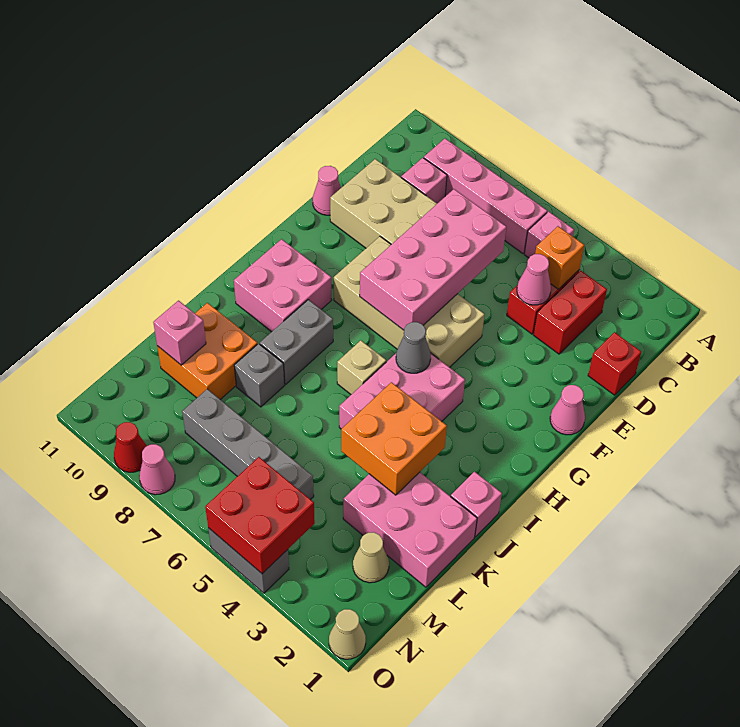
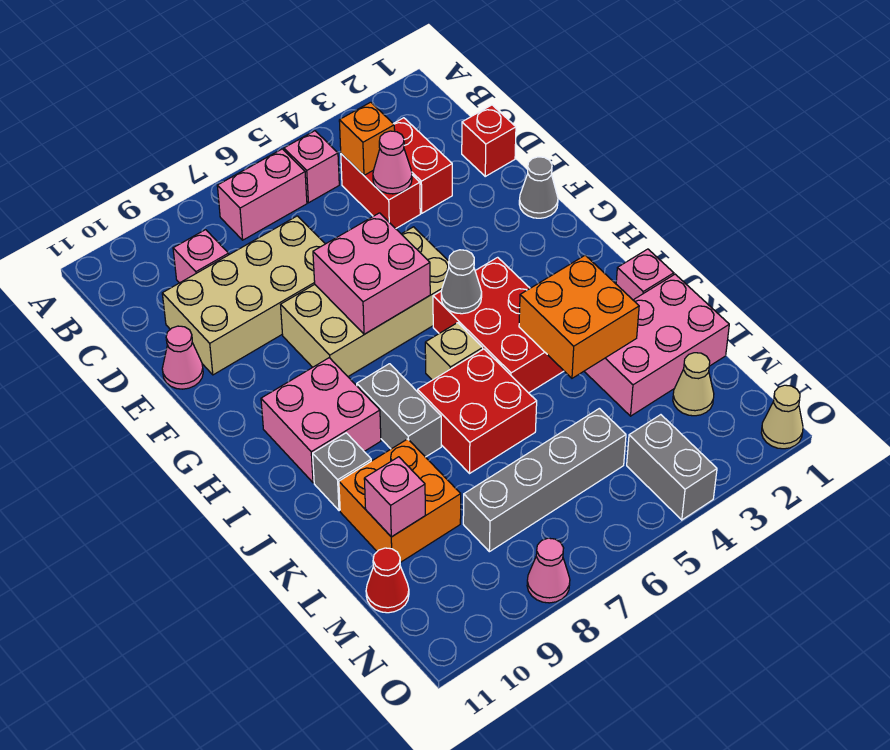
pink 1x4 brick [424,139,547,253] -> pink 1x2 brick [217,149,307,240]
pink 2x4 brick [360,189,506,330] -> pink 2x2 brick [313,213,430,334]
pink 1x1 cone [550,385,585,435] -> grey 1x1 cone [519,157,558,218]
pink 2x3 brick [339,353,465,429] -> red 2x3 brick [433,257,564,393]
grey 1x1 brick [234,344,285,407] -> grey 1x1 brick moved to [313,433,371,511]
red 2x2 brick [205,457,315,574] -> red 2x2 brick moved to [418,349,537,473]
grey 1x2 brick [208,528,289,593] -> grey 1x2 brick turned to [627,415,717,520]
red 1x1 cone [114,422,147,472] -> red 1x1 cone moved to [366,548,409,613]

